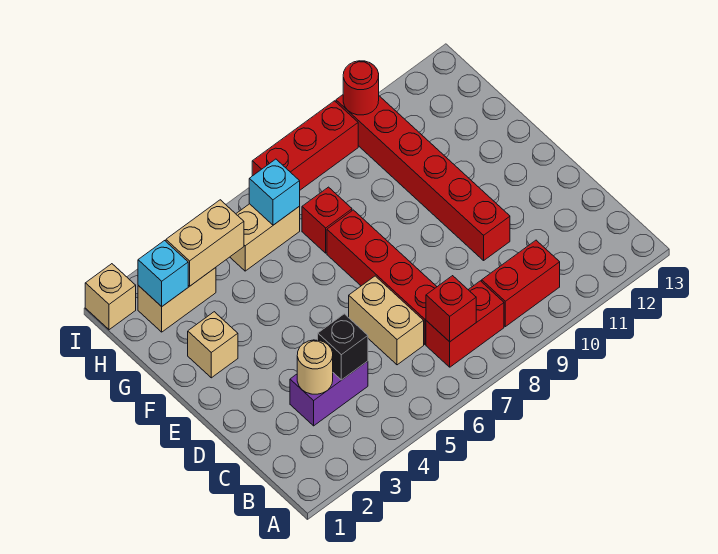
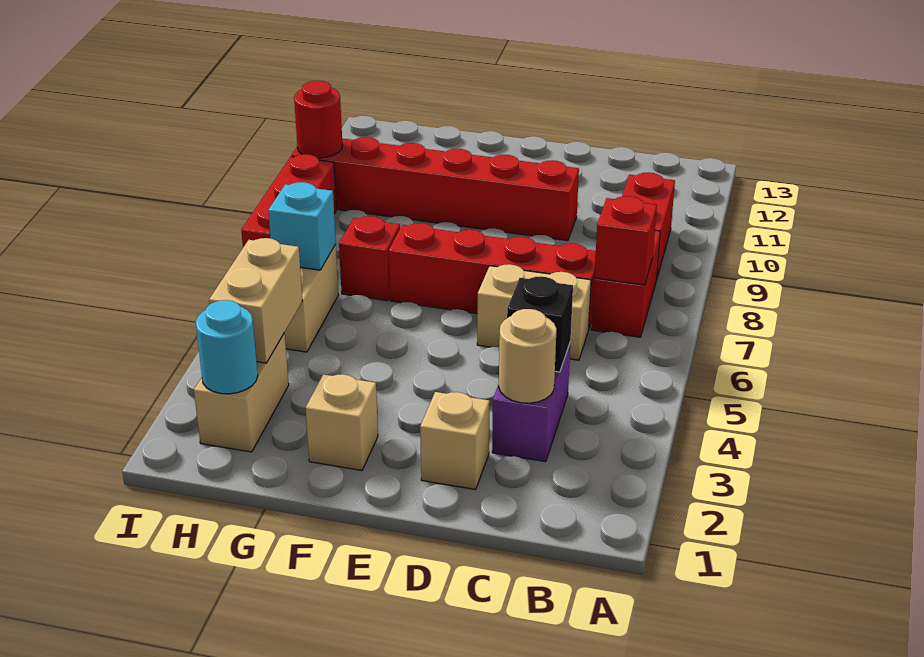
cyan 1x1 brick [138,241,188,307] -> cyan 1x1 round brick [196,300,258,394]
tan 1x1 brick [85,264,136,330] -> tan 1x1 brick moved to [420,392,490,490]

